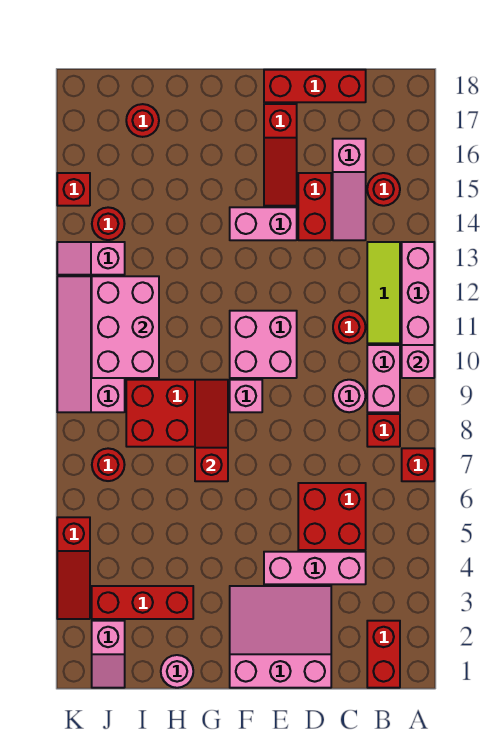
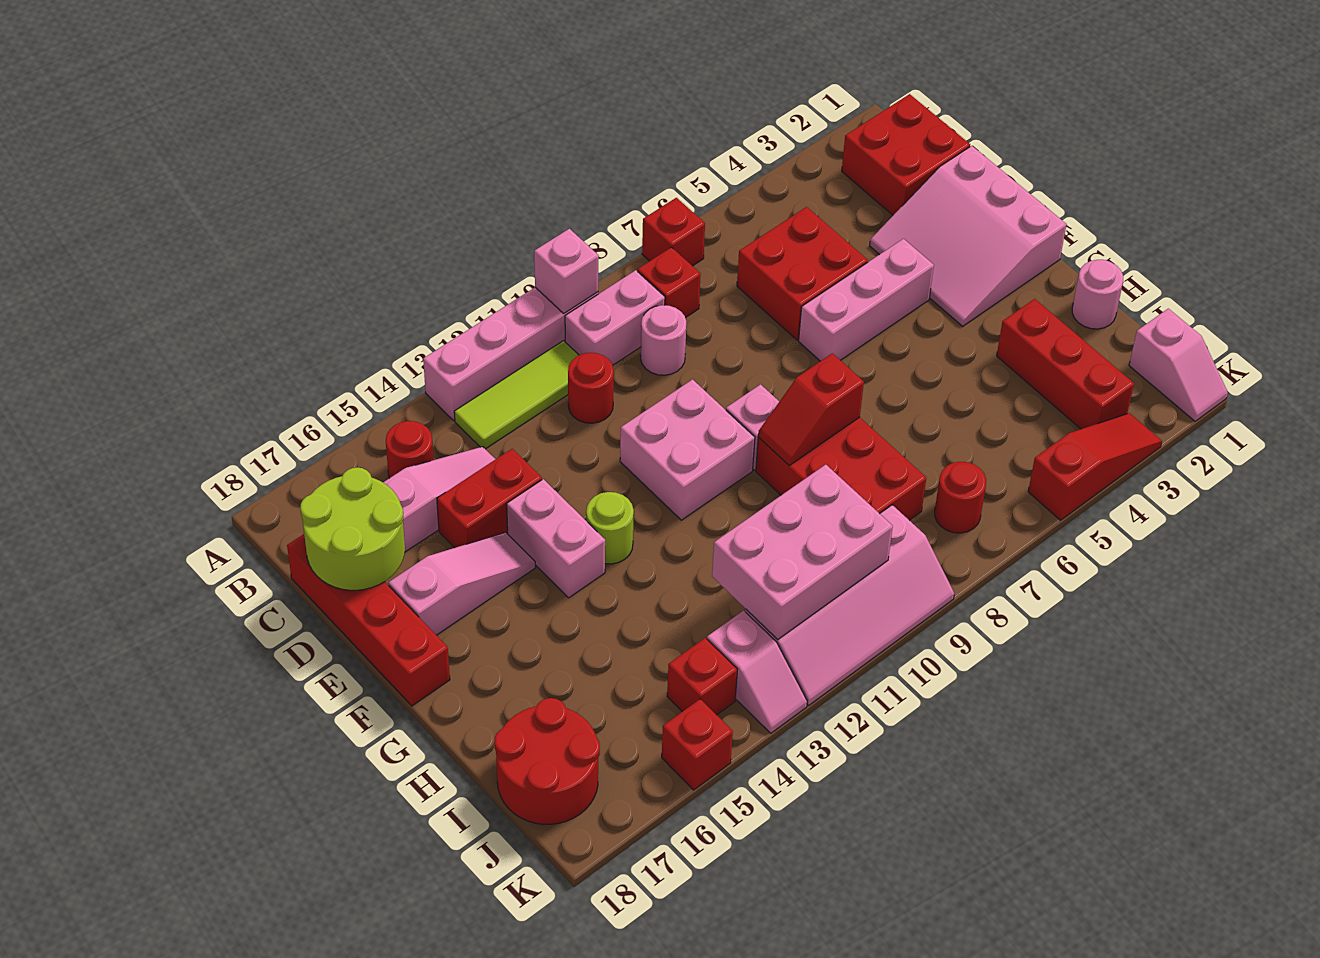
red 1x2 brick [367,621,400,688] -> red 2x2 brick [842,94,970,215]
pink 1x3 brick [264,552,366,584] -> pink 1x3 brick turned to [799,239,934,361]
none -> lime 2x2 round brick [300,467,405,590]
red 1x3 brick [264,70,366,102] -> red 1x4 brick [287,534,450,706]
red 1x3 slope [264,104,297,206] -> pink 1x3 slope [388,532,536,635]
none -> lime 1x1 round brick [586,492,634,564]
red 1x3 slope [195,380,228,481] -> red 1x2 slope [758,353,864,465]
red 1x1 round brick [126,104,159,137] -> red 2x2 round brick [494,698,600,824]
pink 1x2 slope [92,621,125,688] -> pink 1x2 slope turned to [1129,309,1228,421]
red 1x1 round brick [92,207,125,240] -> red 1x1 brick [667,638,737,715]

